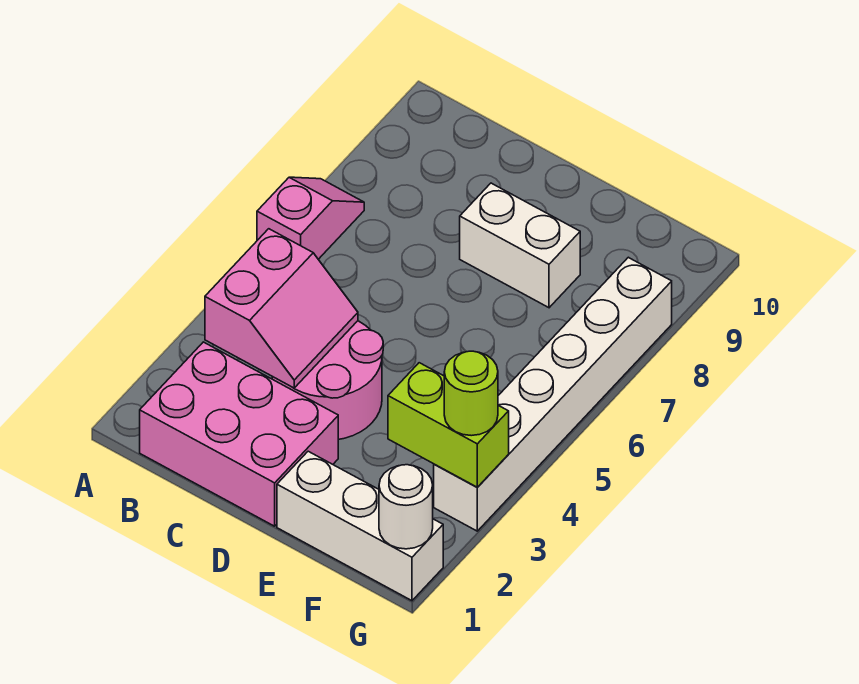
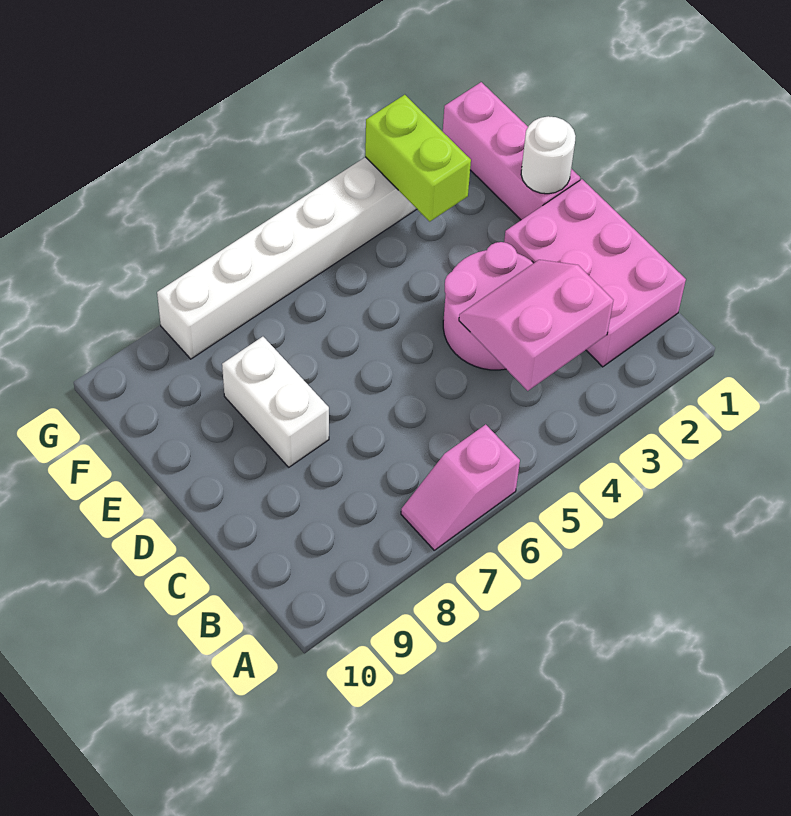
white 1x3 brick [277,451,443,601] -> pink 1x3 brick [443,82,580,220]
white 1x1 round brick [379,465,433,549] -> white 1x1 round brick moved to [521,116,576,194]
lime 1x1 round brick [444,351,498,436] -> none

